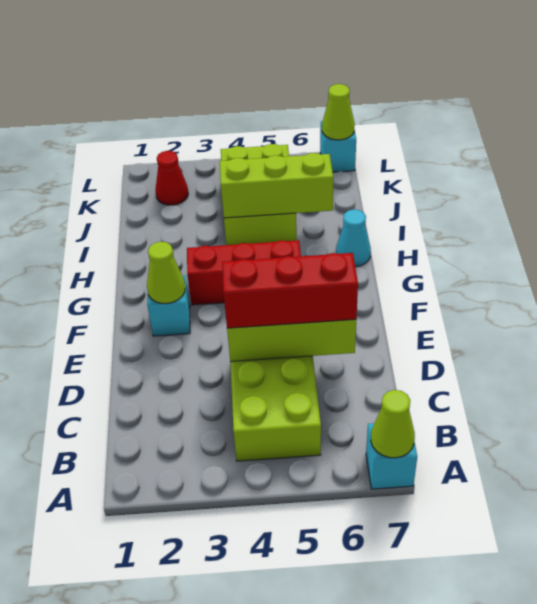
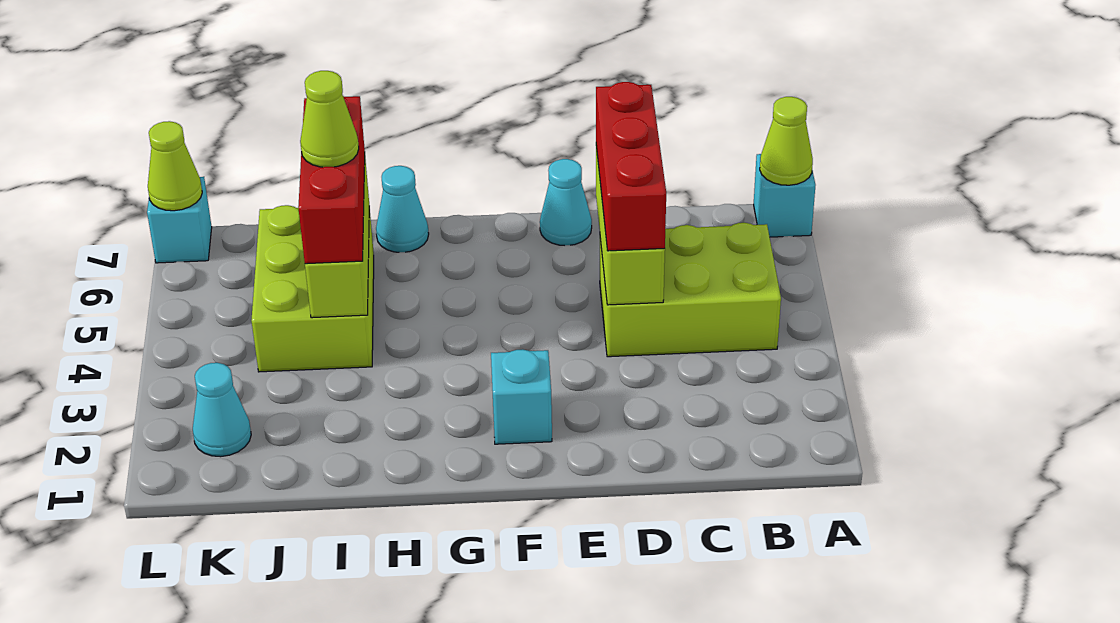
none -> cyan 1x1 cone [540,159,592,246]
lime 1x1 cone [147,242,185,304] -> lime 1x1 cone moved to [300,71,359,167]
red 1x3 brick [187,240,301,305] -> red 1x3 brick moved to [298,96,365,264]
lime 2x3 brick [221,144,296,245] -> lime 2x3 brick turned to [251,205,374,372]
red 1x1 cone [155,151,188,205] -> cyan 1x1 cone [193,363,251,457]

